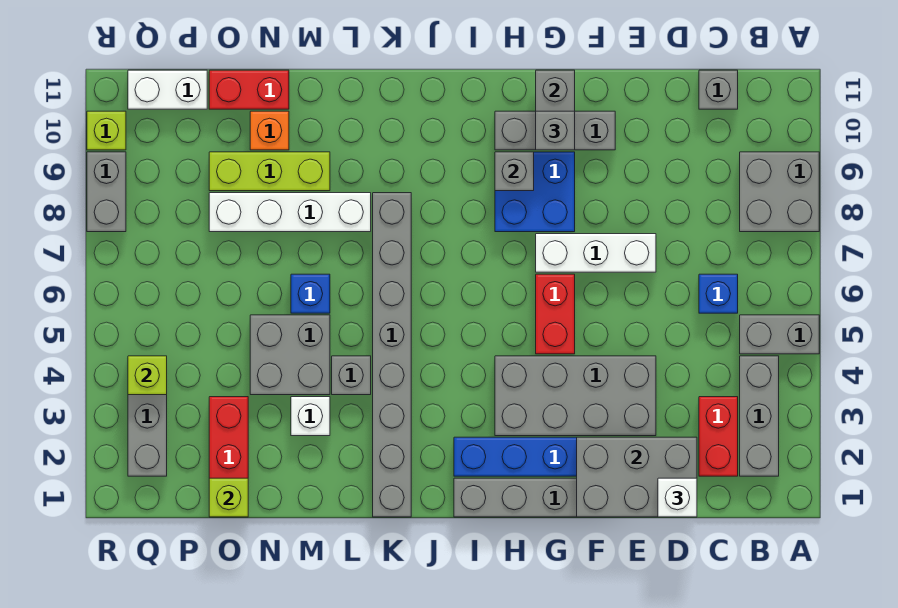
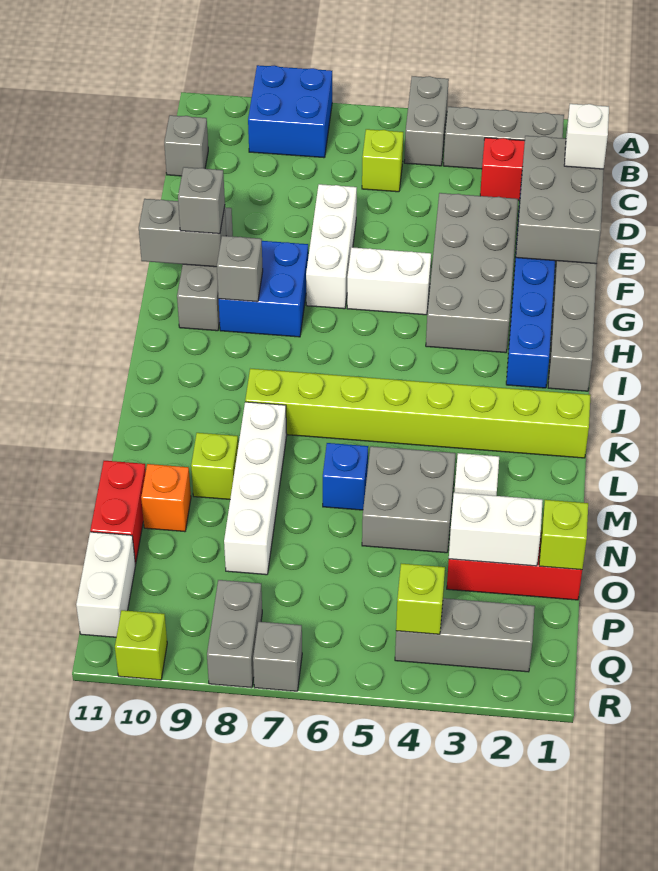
grey 2x2 brick [740,152,819,232] -> blue 2x2 brick [248,65,332,158]
blue 1x1 brick [699,274,738,313] -> lime 1x1 brick [362,129,403,192]
red 1x2 brick [536,274,575,354] -> white 1x2 brick [347,247,431,315]
grey 1x8 brick [373,193,411,517] -> lime 1x8 brick [245,369,591,458]
grey 1x1 brick [332,356,371,395] -> grey 1x1 brick moved to [253,622,302,691]
lime 1x3 brick [209,152,330,191] -> lime 1x1 brick [191,433,238,499]
none -> white 1x2 brick [449,493,543,566]
grey 1x2 brick [87,152,126,232] -> grey 1x2 brick turned to [207,580,262,688]

